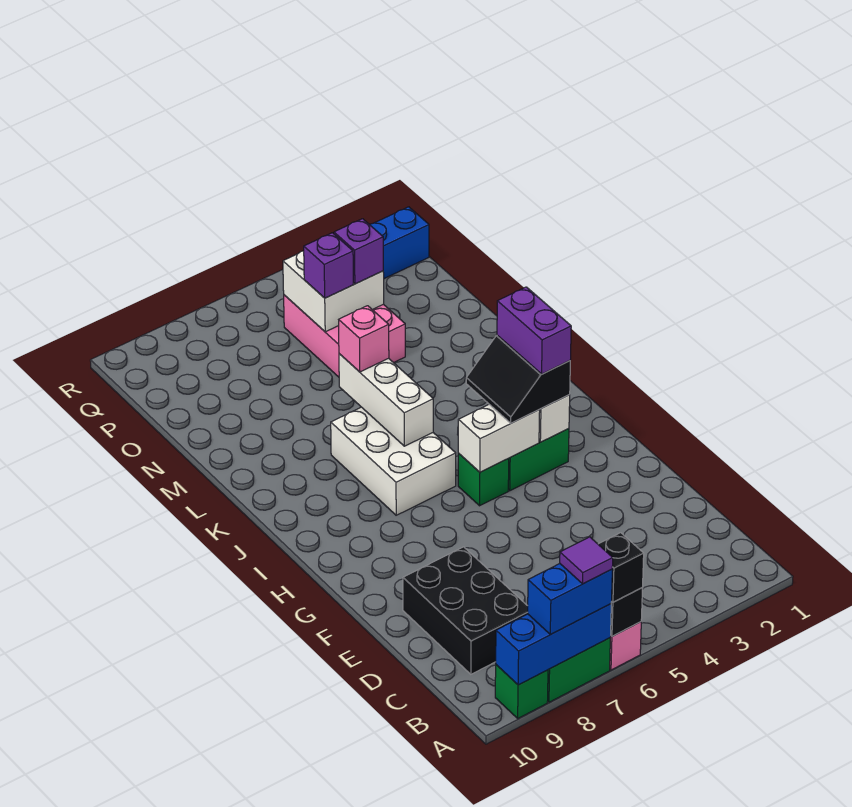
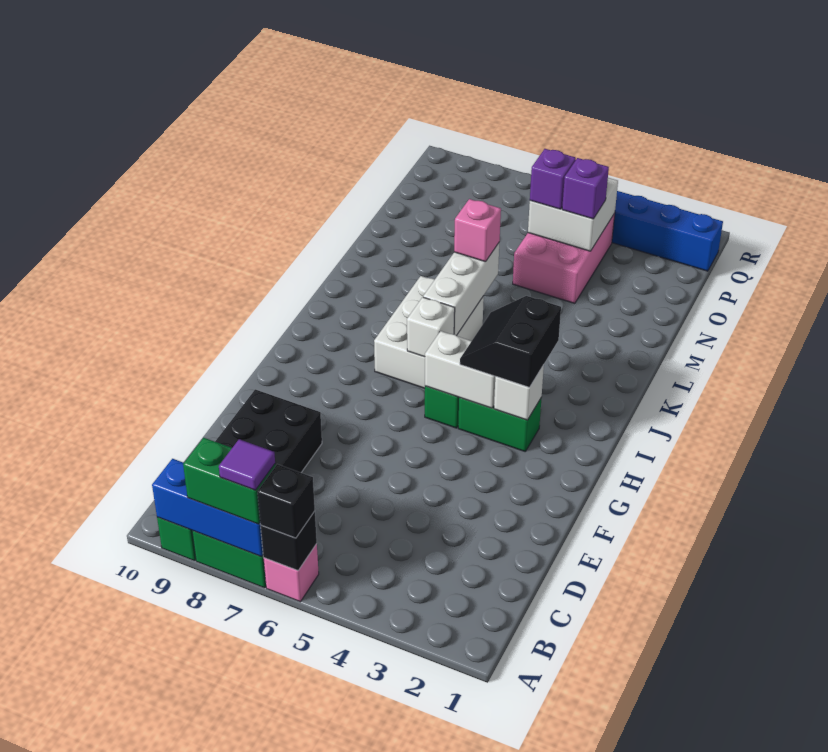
blue 1x2 brick [528,564,612,635] -> green 1x2 brick [183,438,275,524]
purple 1x2 brick [497,287,571,374] -> none
none -> white 1x1 brick [407,297,455,357]

